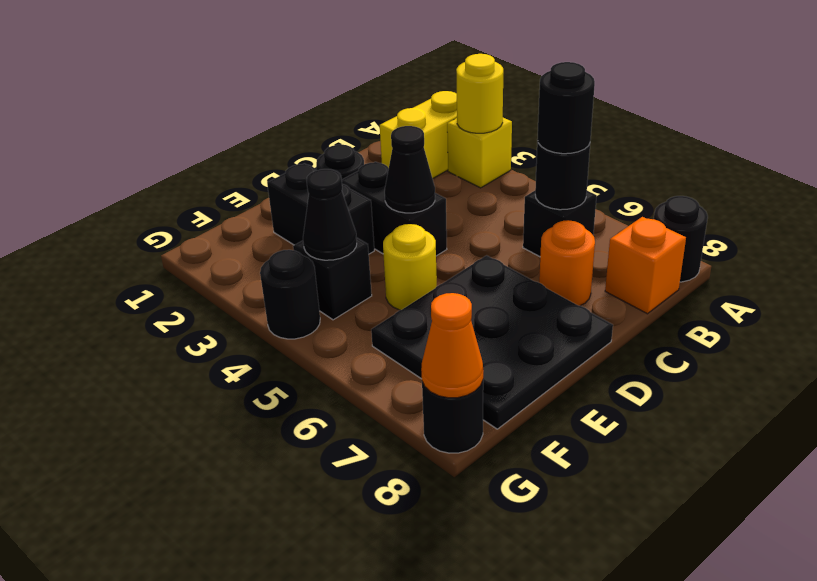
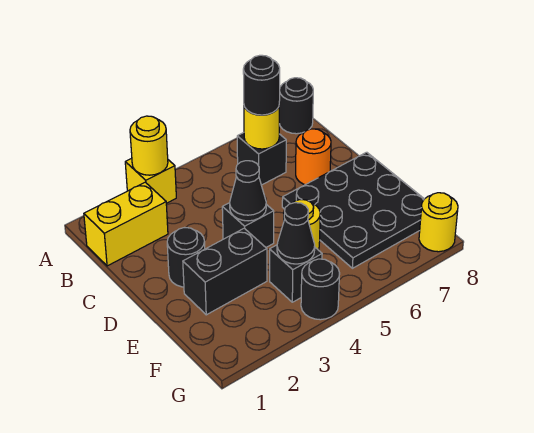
yellow 1x2 brick [380,91,457,179] -> yellow 1x2 brick turned to [84,182,168,266]
black 1x1 round brick [535,139,590,210] -> yellow 1x1 round brick [244,107,279,149]
orange 1x1 brick [605,217,686,314] -> none
black 1x2 brick [342,162,447,256] -> black 1x1 brick [222,203,274,247]
black 1x1 round brick [422,381,483,453] -> yellow 1x1 round brick [419,193,458,252]
orange 1x1 cone [421,293,483,398] -> none

